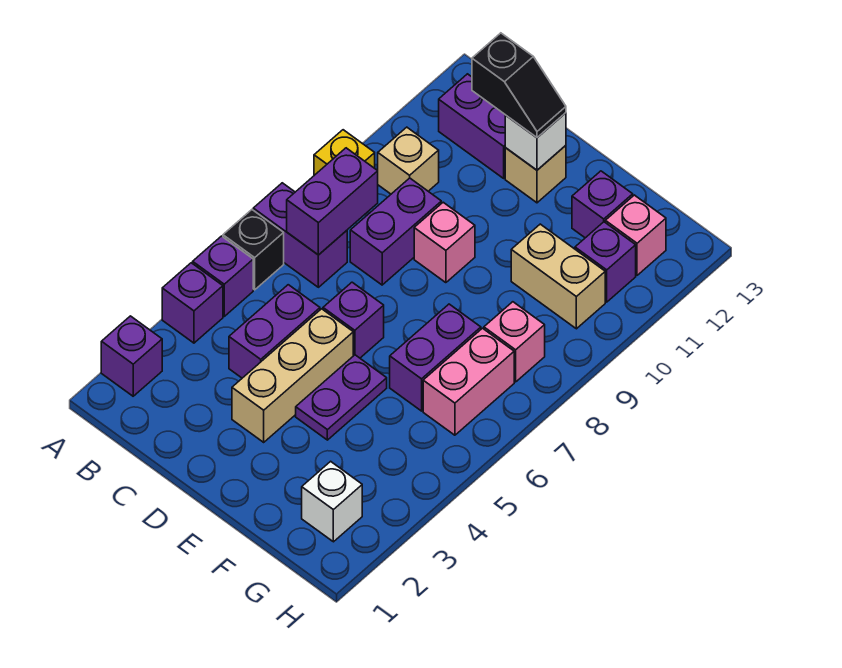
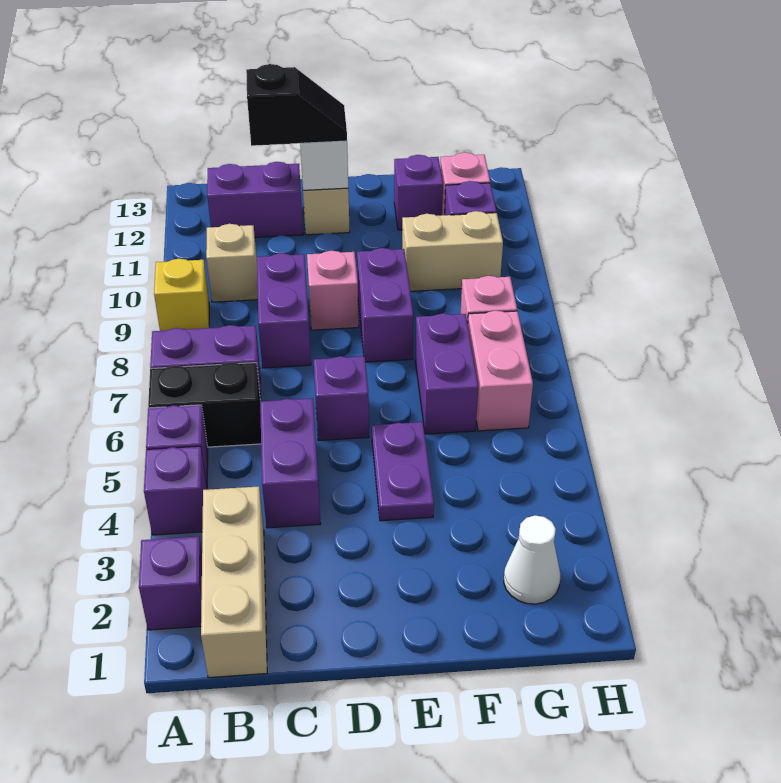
black 1x1 brick [223,210,284,290] -> black 1x2 brick [148,363,261,447]
purple 1x2 brick [287,148,378,255] -> purple 1x2 brick moved to [357,248,413,362]
tan 1x3 brick [232,309,353,442] -> tan 1x3 brick moved to [201,486,267,678]
white 1x1 brick [302,461,362,542] -> white 1x1 cone [504,516,560,604]

